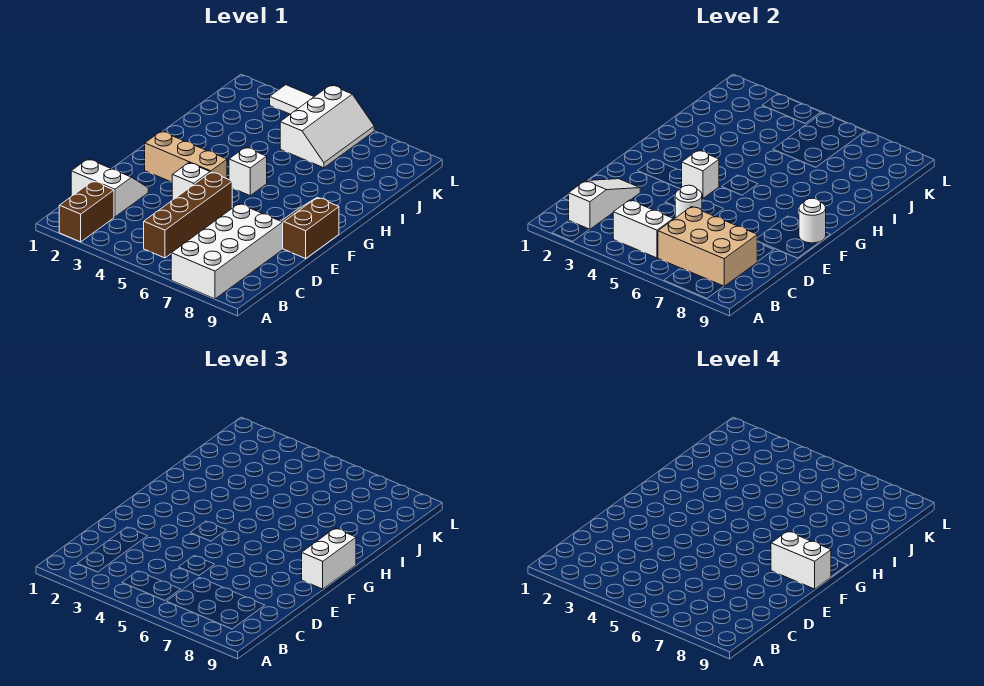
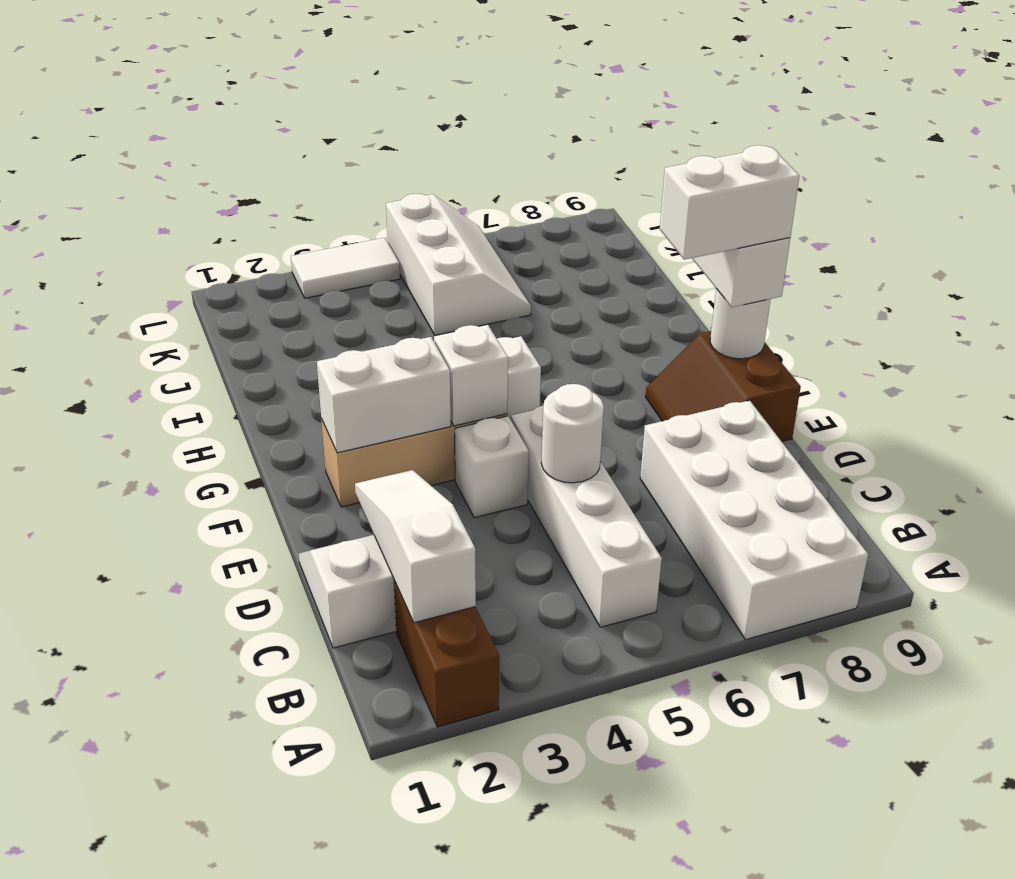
white 1x2 brick [613,200,673,258] -> white 1x2 brick moved to [317,337,451,453]
brown 1x4 brick [144,172,233,258] -> white 1x4 brick [511,406,662,627]
tan 2x3 brick [658,207,757,286] -> none

